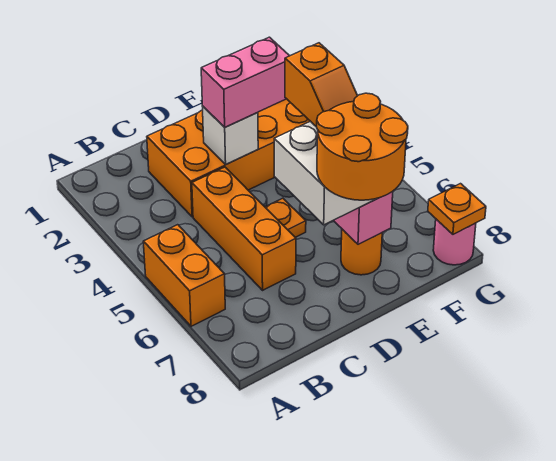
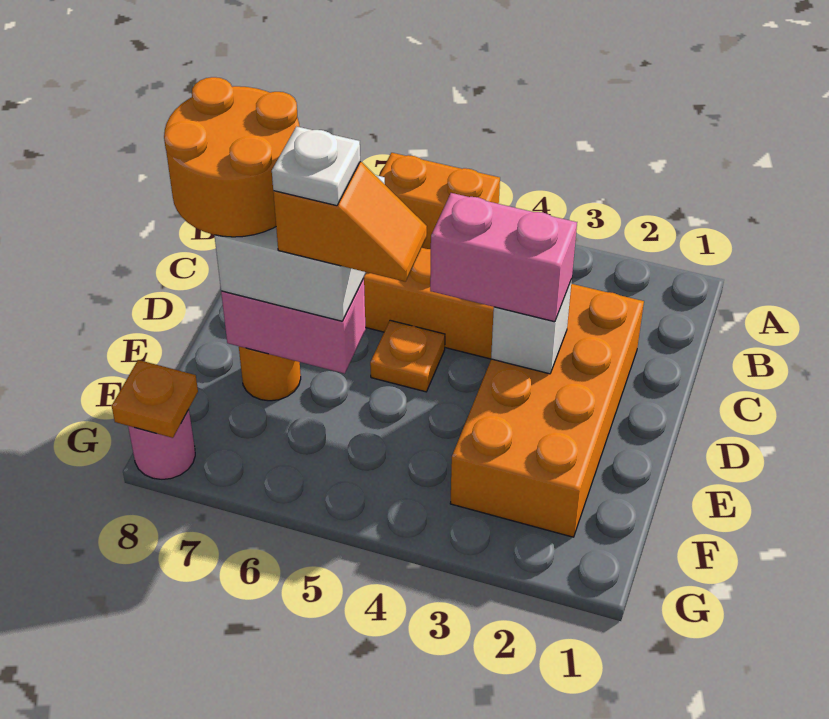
pink 1x2 brick [201,37,289,127] -> pink 1x2 brick turned to [430,193,577,322]
orange 1x2 slope [285,43,357,127] -> orange 1x2 slope turned to [273,162,427,282]
none -> white 1x1 plate [272,126,360,206]

